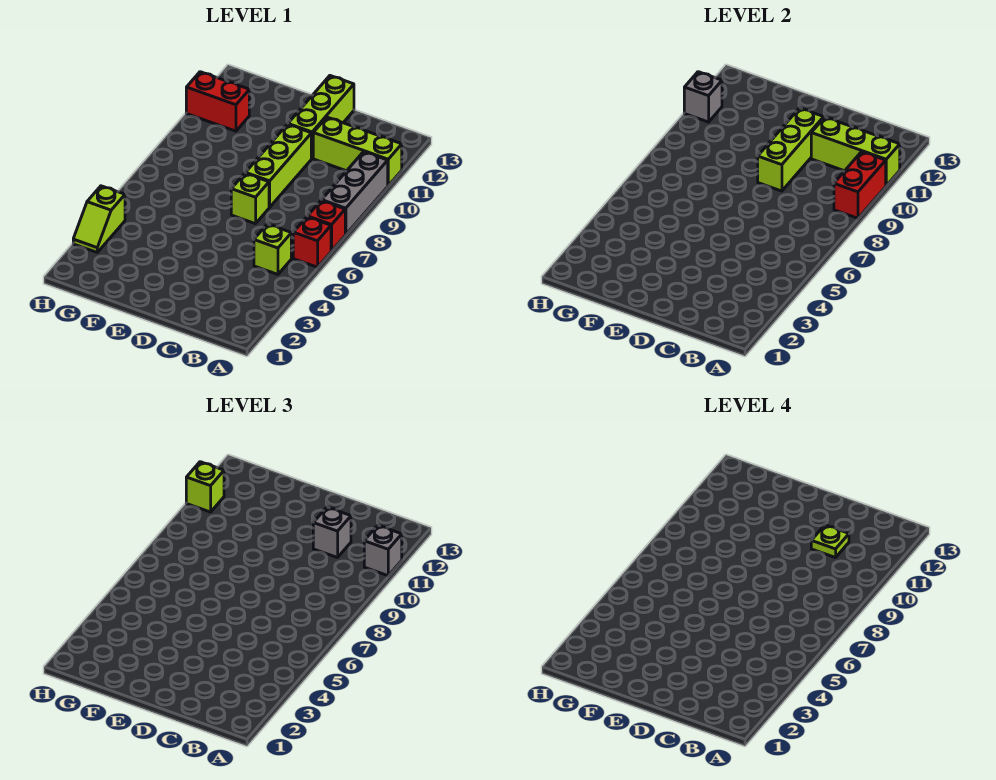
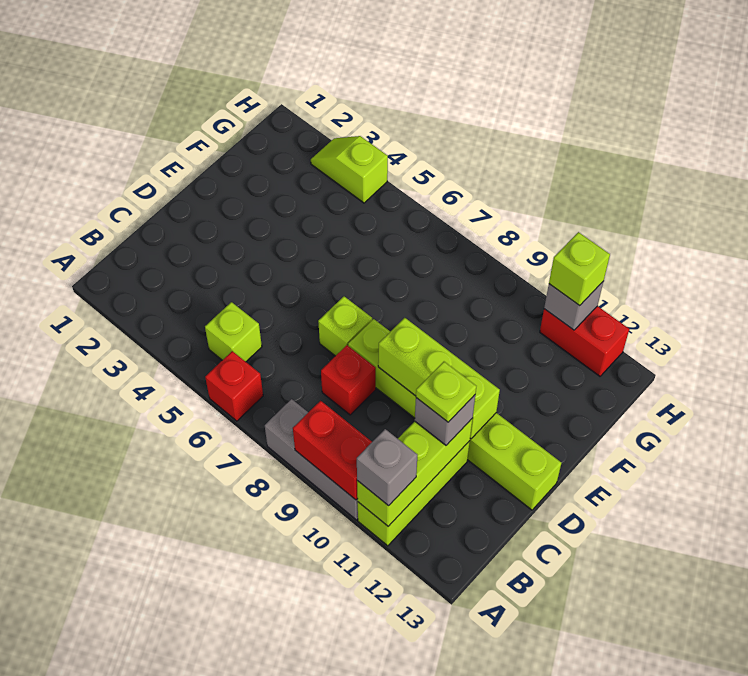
red 1x1 brick [308,201,345,251] -> red 1x1 brick moved to [321,345,376,415]
red 1x2 brick [186,72,249,131] -> red 1x2 brick turned to [540,306,629,376]

